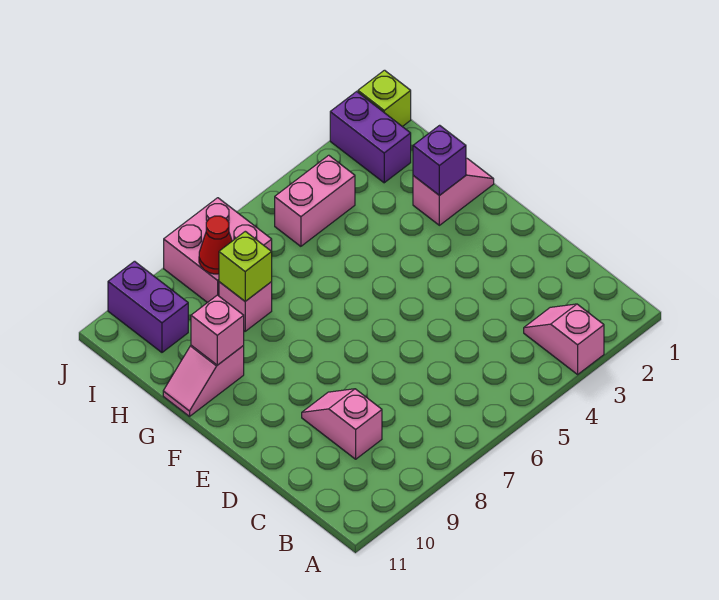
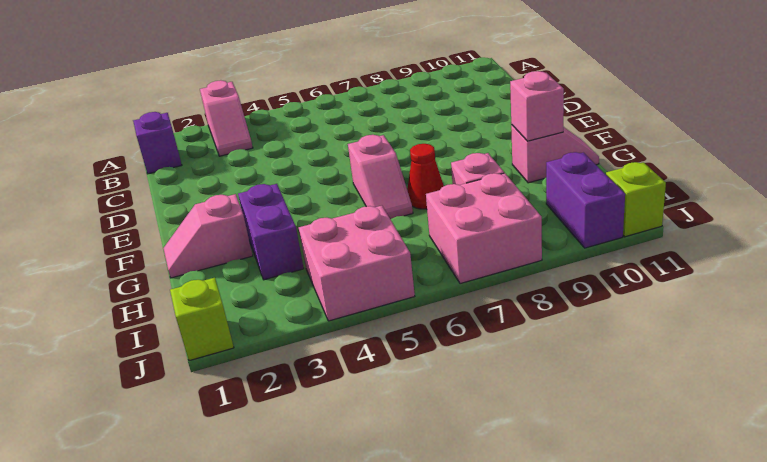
pink 1x2 slope [302,389,382,459] -> pink 1x2 slope moved to [348,135,413,219]
purple 1x1 brick [413,125,466,196] -> purple 1x1 brick moved to [133,112,182,174]
lime 1x1 brick [219,231,272,301] -> lime 1x1 brick moved to [606,162,666,237]
purple 1x2 brick [330,92,411,183] -> purple 1x2 brick moved to [238,184,304,280]
pink 1x2 brick [275,155,355,246] -> pink 2x2 brick [299,206,415,321]
red 1x1 cone [199,216,232,274] -> red 1x1 cone moved to [407,144,444,209]

